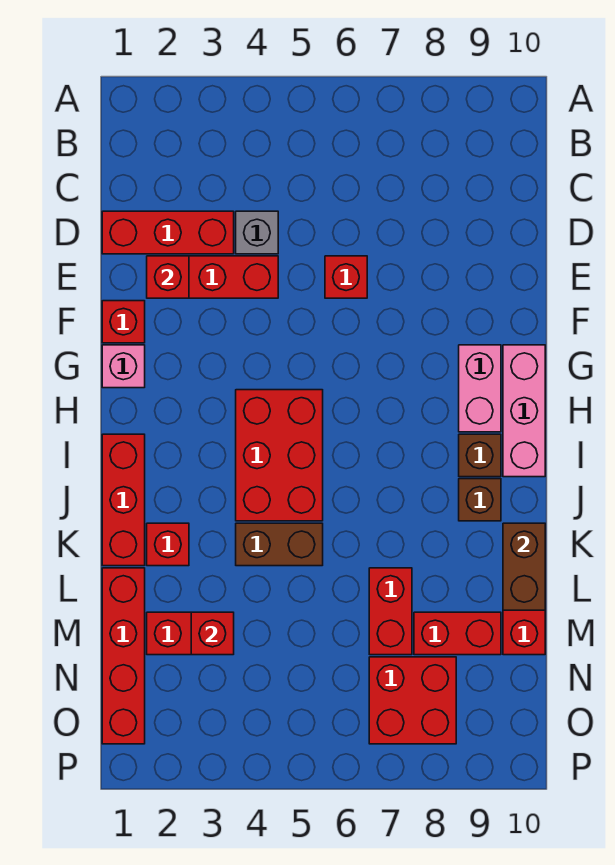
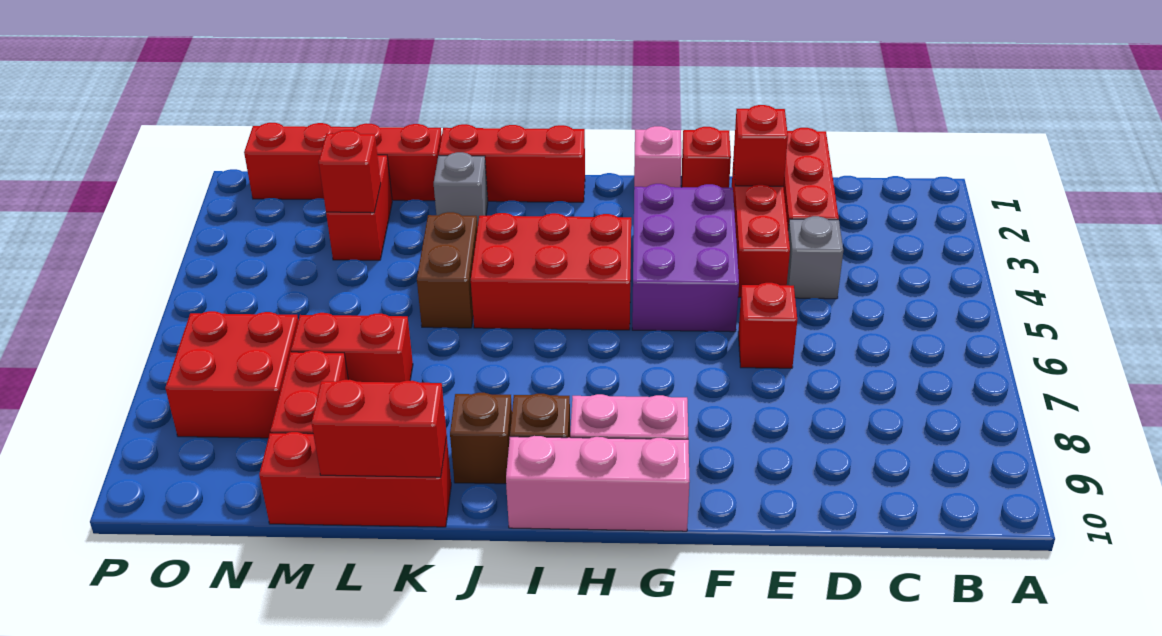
none -> purple 2x3 brick [632,184,739,332]
red 1x1 brick [147,523,189,566] -> grey 1x1 brick [434,152,488,226]
brown 1x2 brick [503,523,545,610] -> red 1x2 brick [312,380,447,477]

